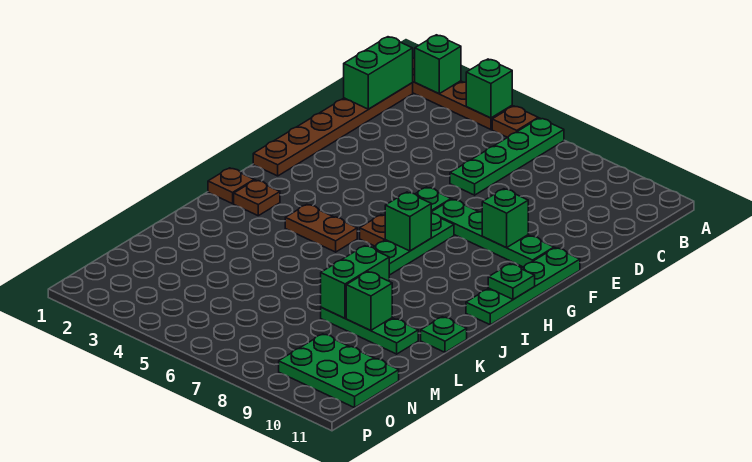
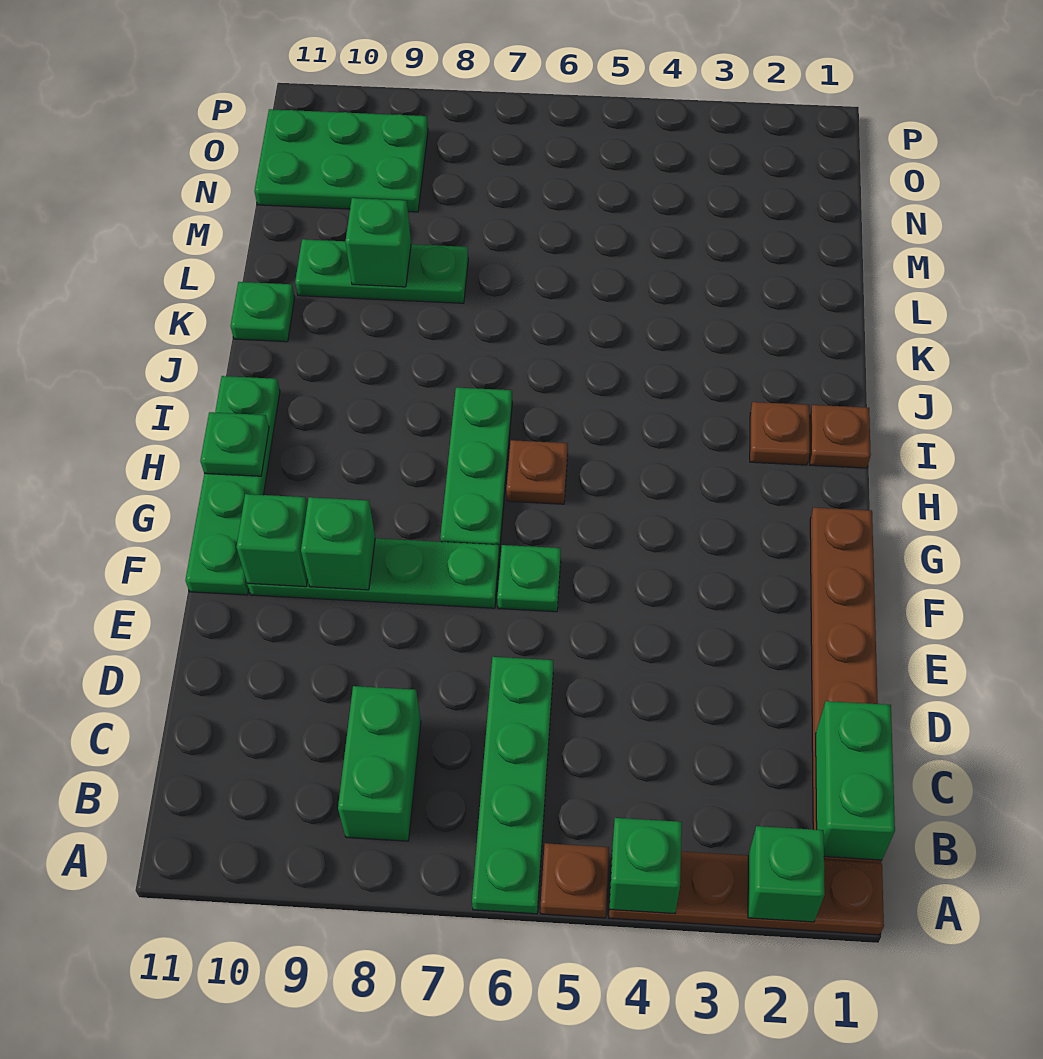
green 1x1 brick [385,192,431,251] -> green 1x1 brick moved to [236,494,308,587]
brown 1x2 plate [285,204,357,252] -> none
green 1x2 brick [321,246,389,318] -> green 1x2 brick moved to [338,686,421,841]

